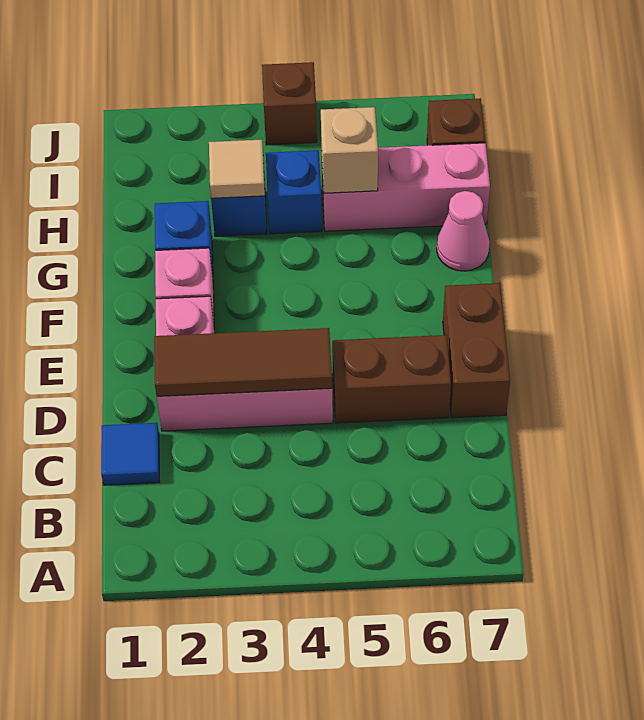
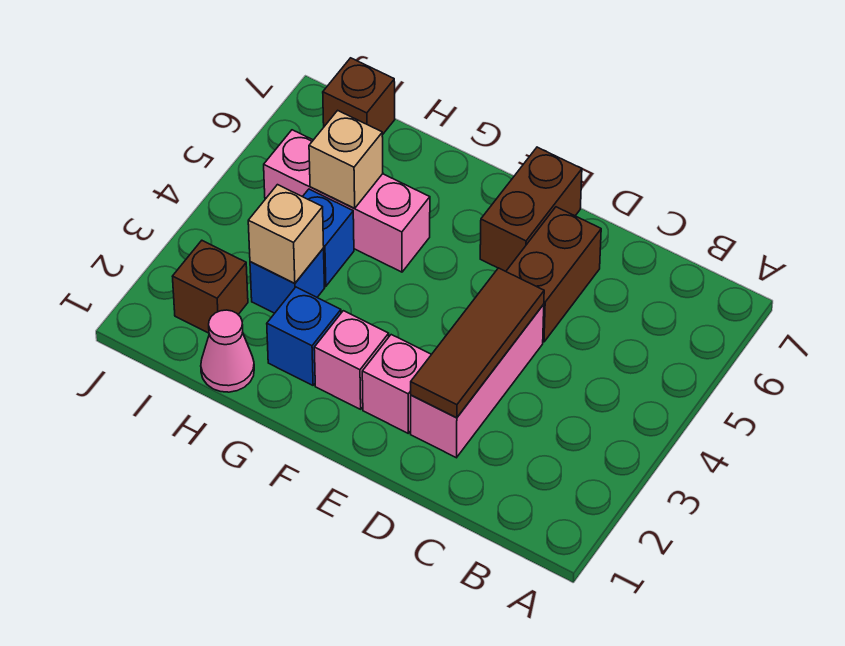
blue 1x1 tile [101,423,160,485] -> none
brown 1x2 brick [443,283,510,418] -> brown 1x2 brick turned to [480,147,582,271]
pink 1x1 cone [437,191,490,271] -> pink 1x1 cone moved to [201,310,254,392]
tan 1x1 tile [209,139,265,198] -> tan 1x1 brick [248,185,324,284]
pink 1x3 brick [321,143,490,231] -> pink 1x3 brick turned to [264,130,430,272]
brown 1x1 brick [262,62,317,145] -> brown 1x1 brick moved to [172,241,248,333]

